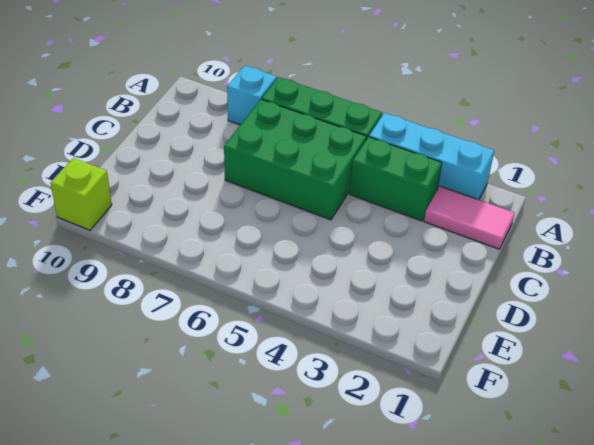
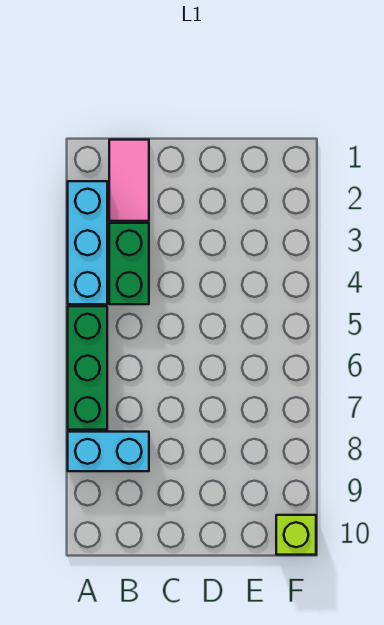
cyan 1x1 brick [227,66,277,125] -> cyan 1x2 brick [68,432,149,471]
green 2x3 brick [224,99,366,220] -> none

